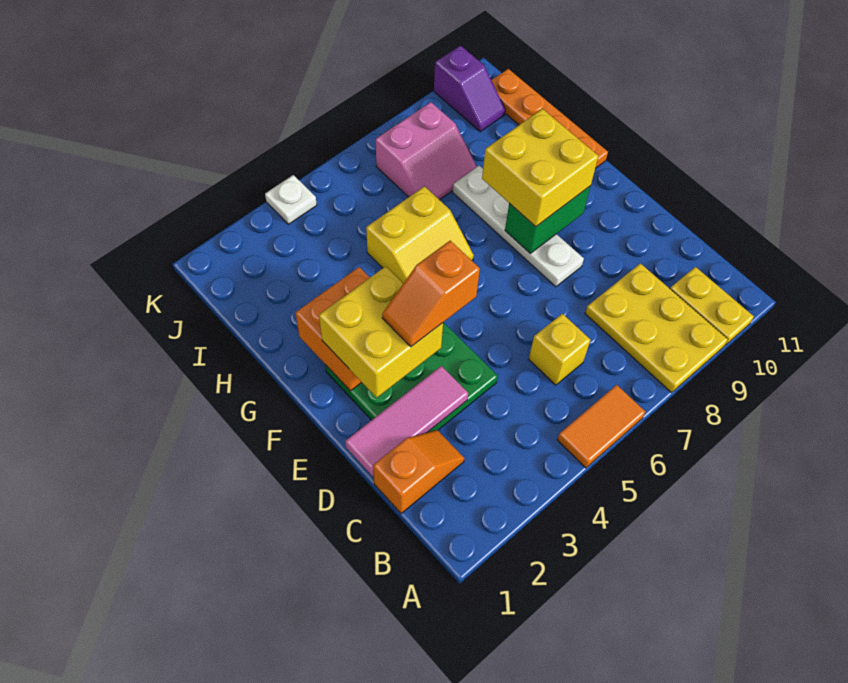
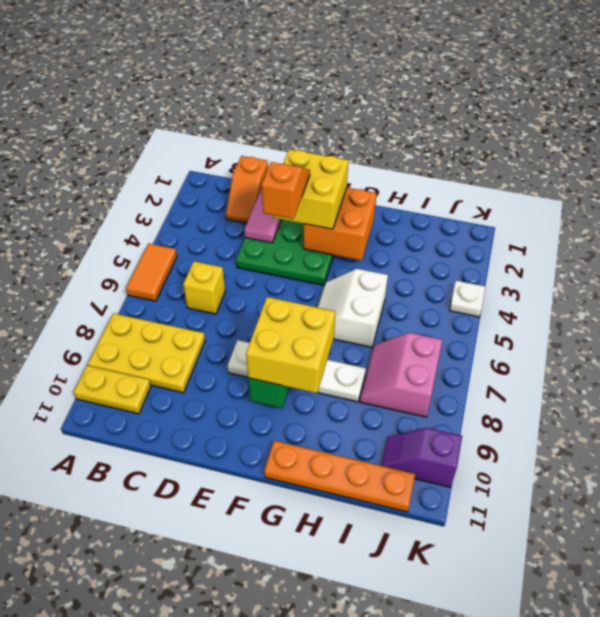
yellow 2x2 slope [366,186,474,283] -> white 2x2 slope [318,269,388,347]

